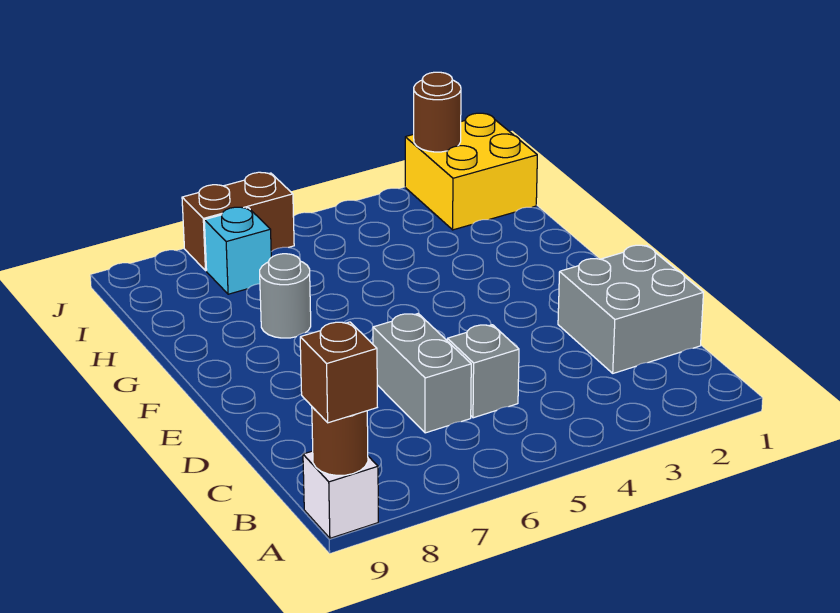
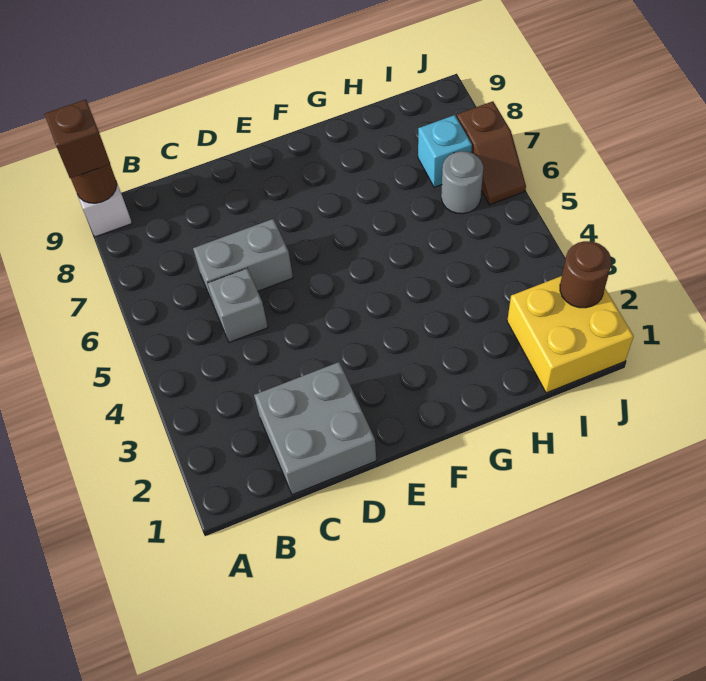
grey 1x1 round brick [260,254,311,338] -> grey 1x1 round brick moved to [441,151,483,214]
brown 1x2 brick [182,172,294,271] -> brown 1x2 slope [457,101,526,205]

